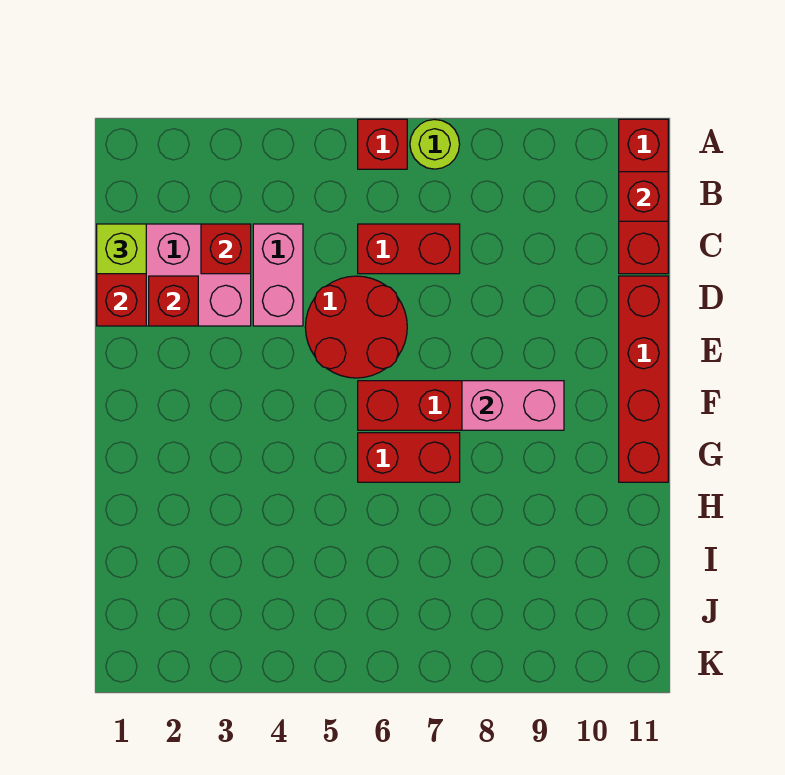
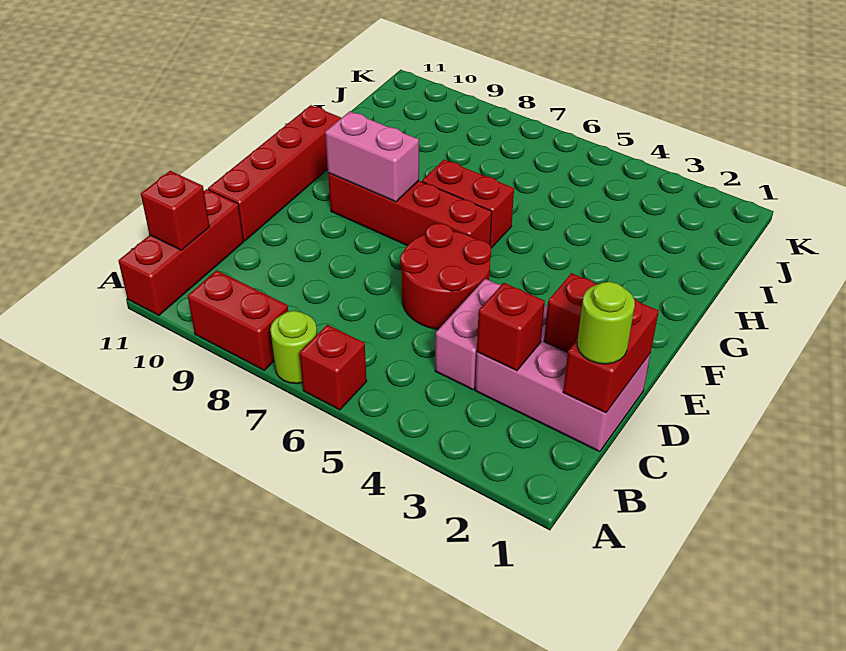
lime 1x1 brick [97,224,146,274] -> lime 1x1 round brick [577,282,635,364]
red 1x2 brick [358,224,460,274] -> red 1x2 brick moved to [188,270,288,370]

